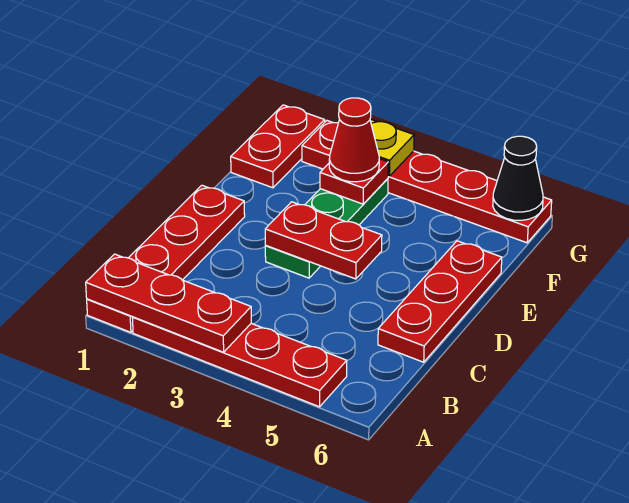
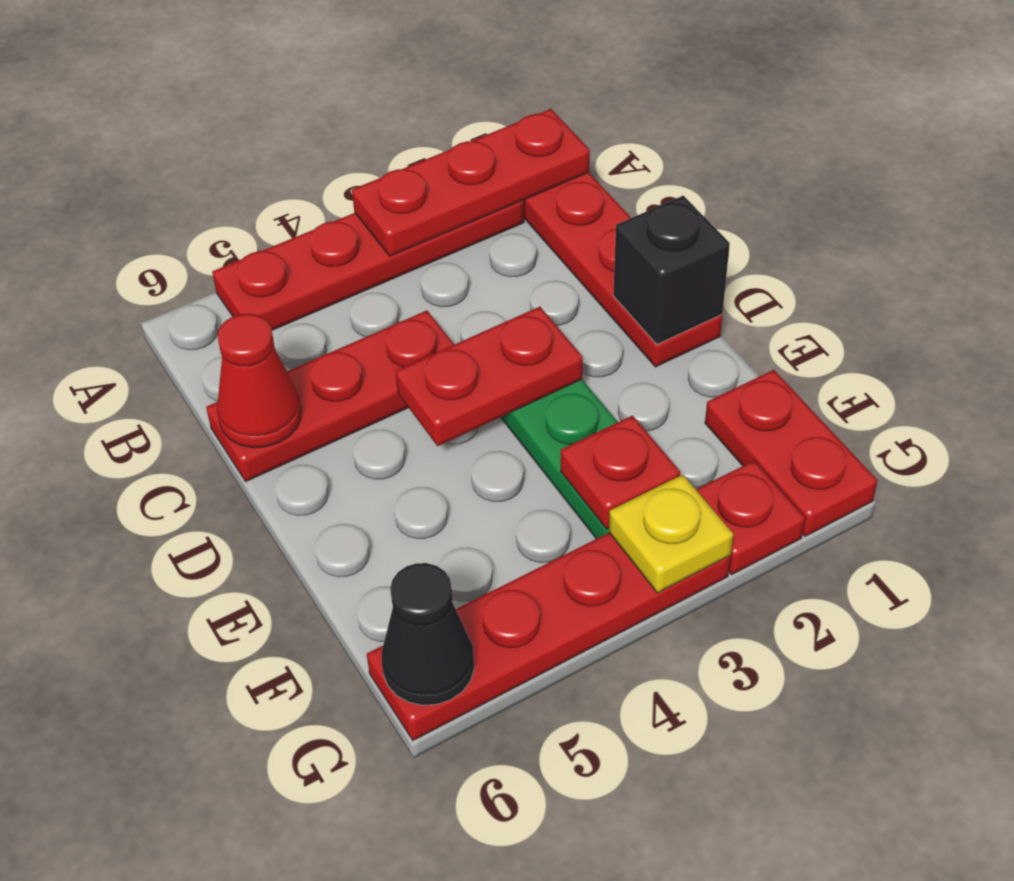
red 1x3 plate [378,241,502,362] -> red 1x3 plate turned to [206,311,454,481]
none -> black 1x1 brick [613,196,730,344]
red 1x1 cone [329,98,379,182] -> red 1x1 cone moved to [217,314,301,448]

